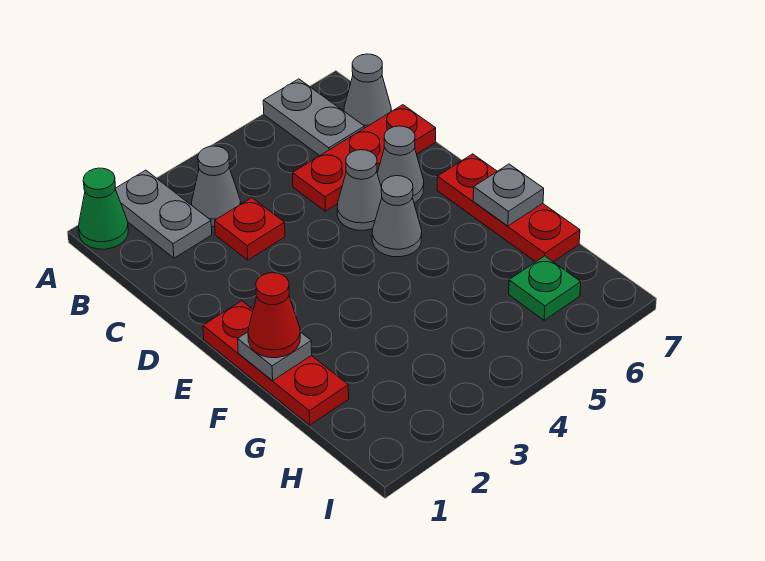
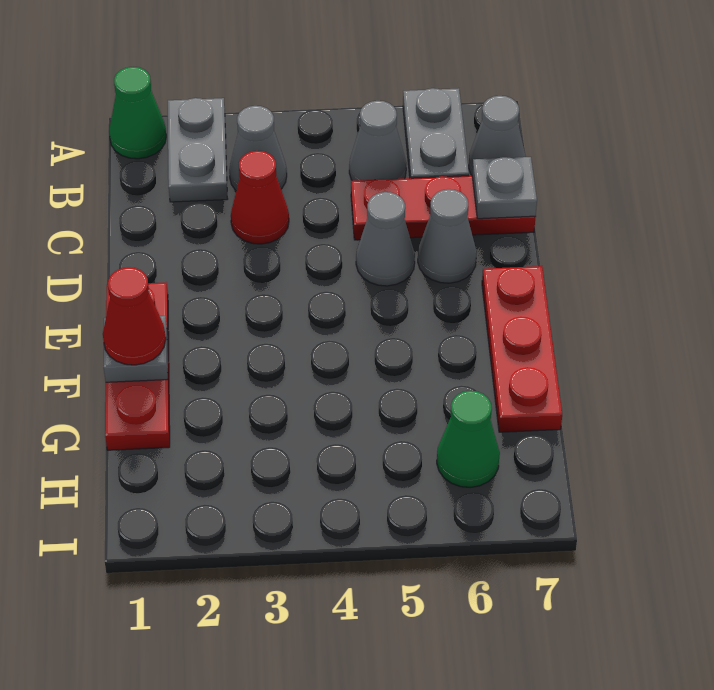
red 1x1 plate [215,198,285,260] -> red 1x1 cone [231,151,289,244]
grey 1x1 cone [372,176,422,257] -> grey 1x1 cone moved to [349,101,406,181]
grey 1x1 plate [473,164,544,226] -> grey 1x1 plate moved to [472,157,537,219]
green 1x1 plate [509,256,581,320] -> green 1x1 cone [437,391,500,487]

